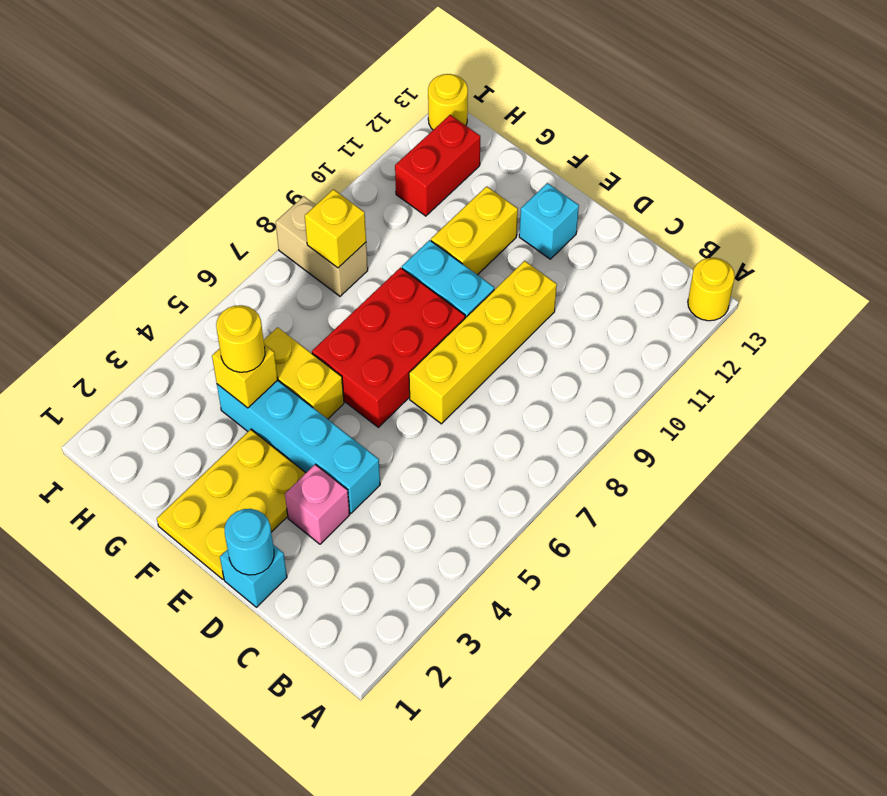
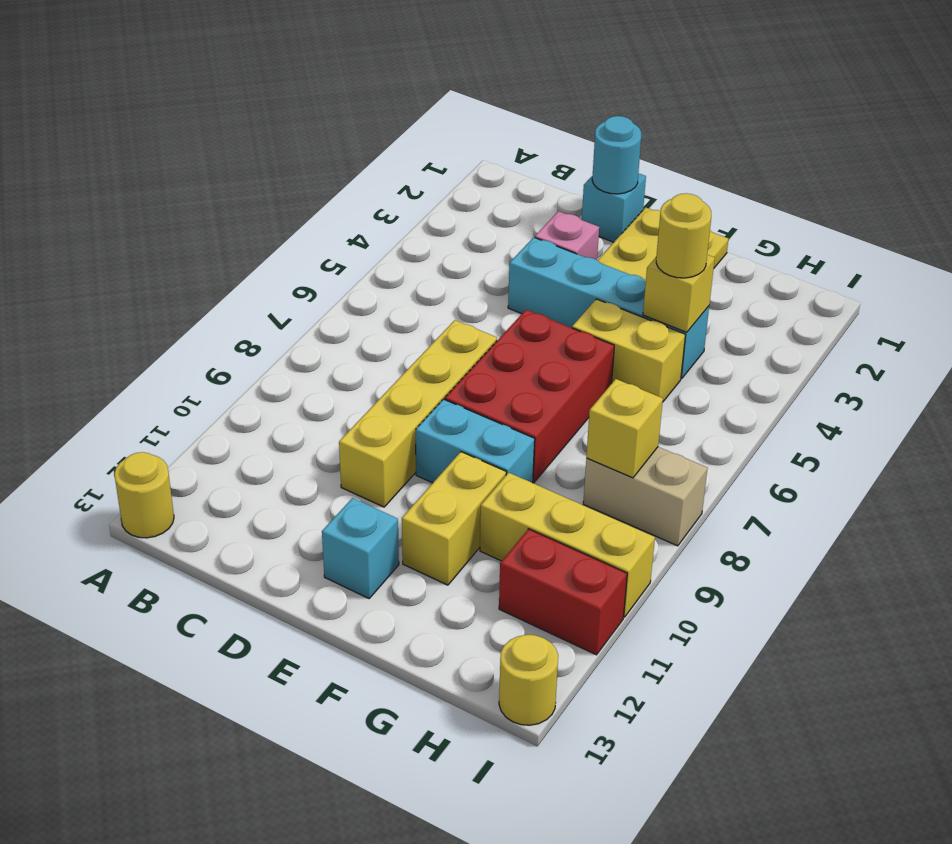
none -> yellow 1x3 brick [480,473,655,617]
red 1x2 brick [395,115,480,216] -> red 1x2 brick turned to [499,529,627,655]

